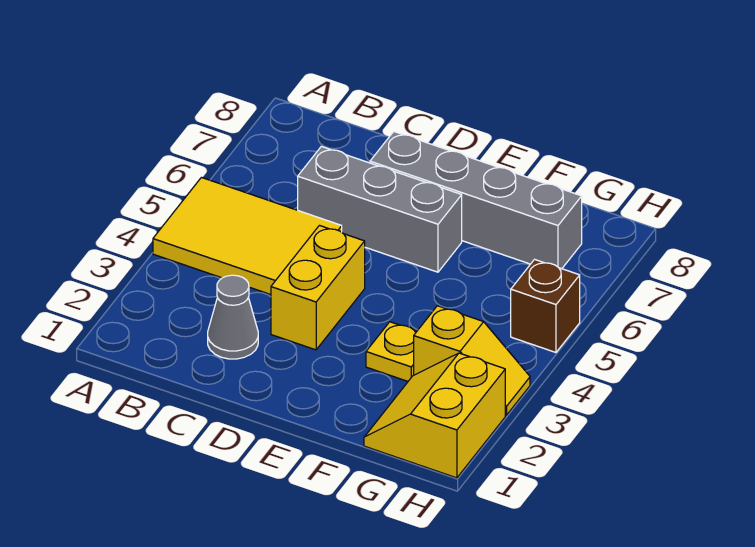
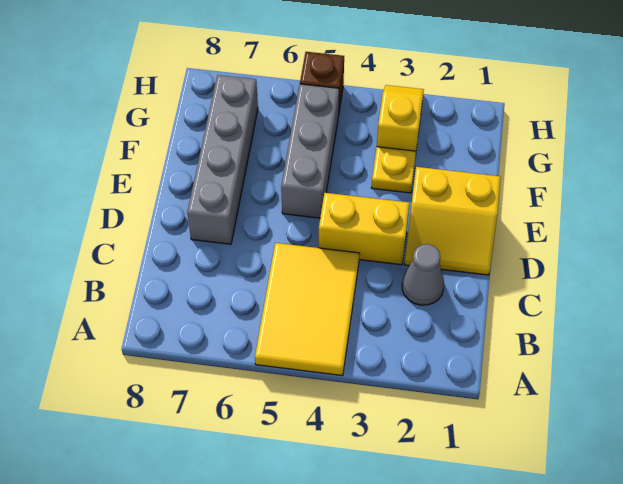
grey 1x3 brick [298,146,462,272] -> grey 1x3 brick moved to [281,84,339,218]
yellow 2x2 slope [364,353,505,478] -> yellow 2x2 slope moved to [404,167,501,275]

